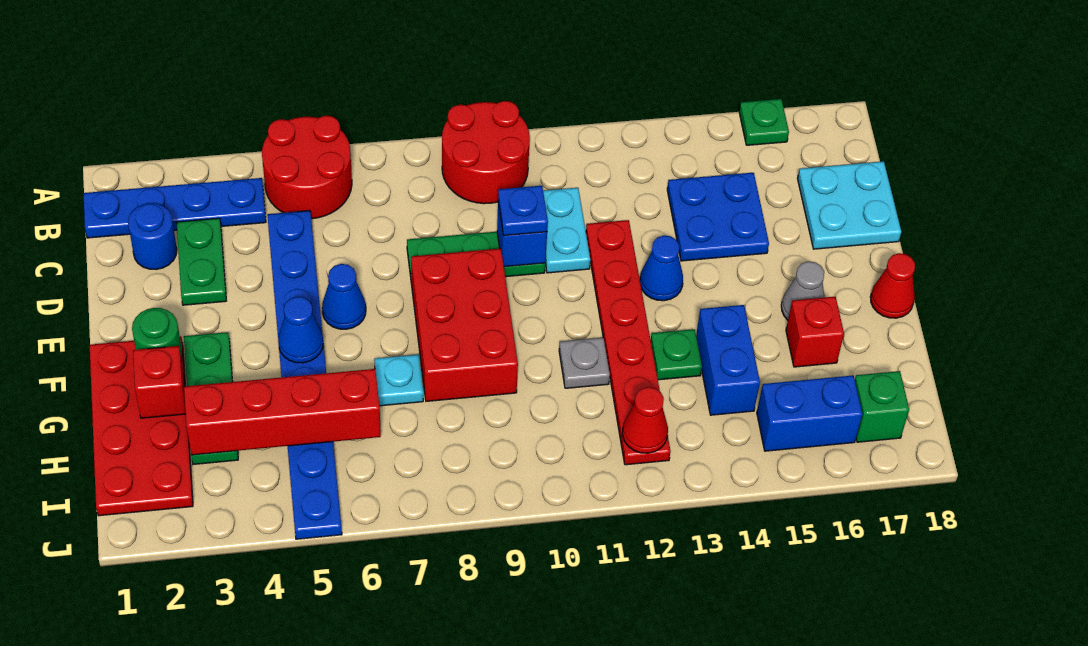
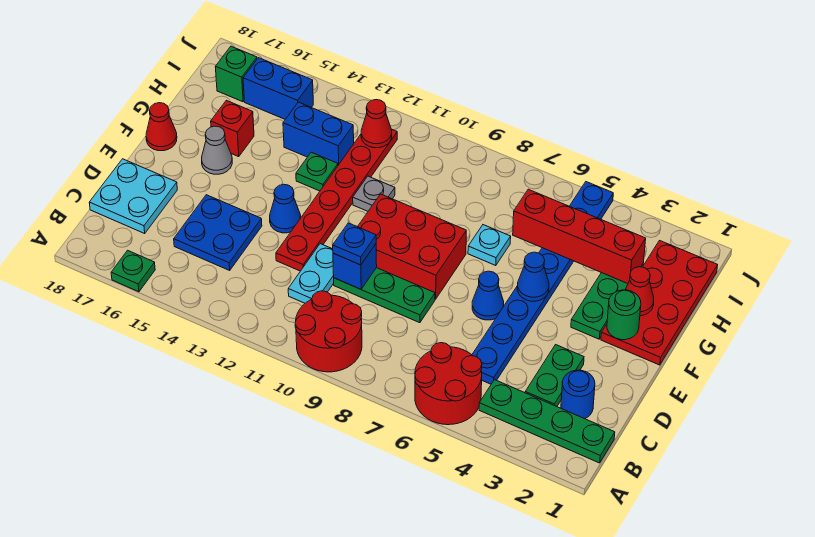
blue 1x4 plate [83,178,266,238] -> green 1x4 plate [479,380,615,463]
red 2x3 brick [411,249,518,401] -> red 2x3 brick turned to [358,194,466,299]
red 1x1 brick [133,346,186,418] -> red 1x1 cone [625,267,654,316]
blue 1x2 brick [696,305,760,415] -> blue 1x2 brick turned to [283,102,354,165]

